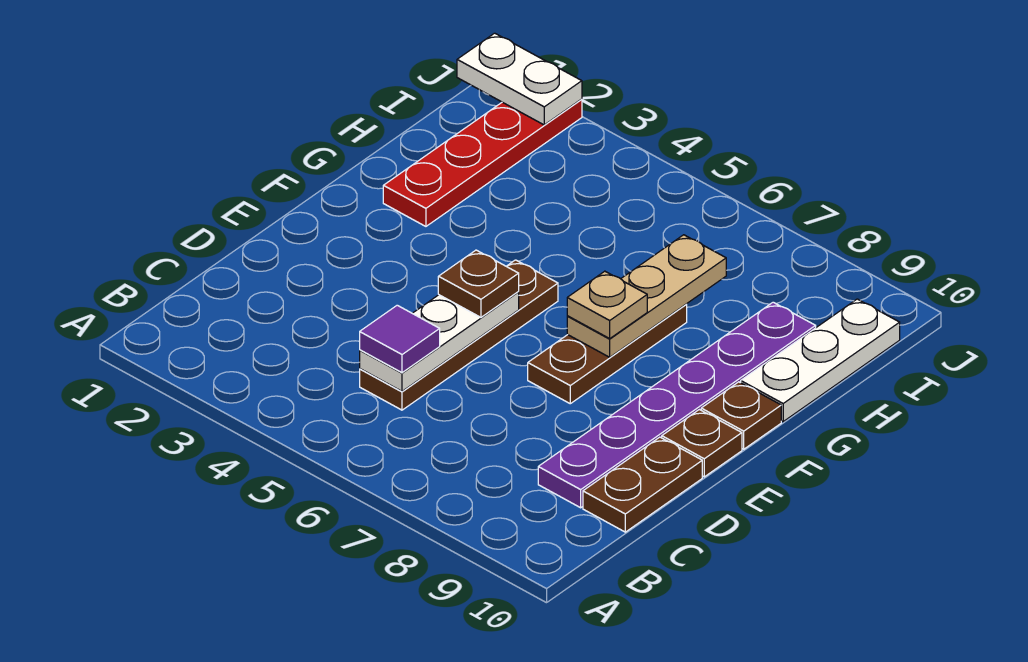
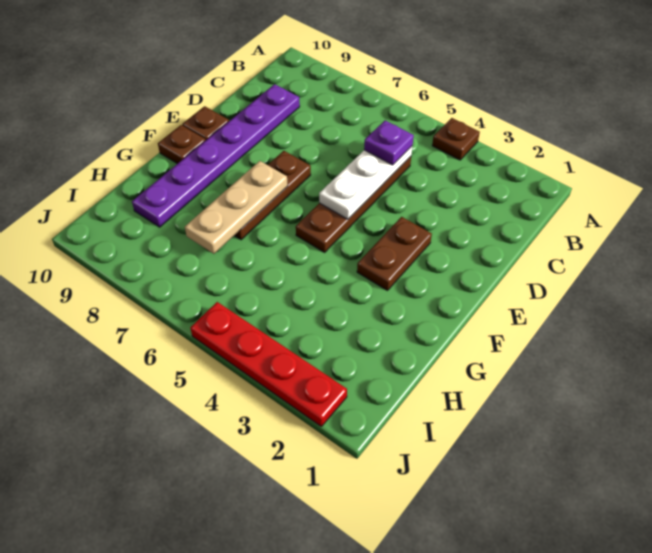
purple 1x1 tile [360,305,440,373] -> purple 1x1 plate [364,120,414,165]
brown 1x2 plate [583,437,702,532] -> brown 1x2 plate moved to [357,217,432,291]
brown 1x1 plate [438,250,519,317] -> brown 1x1 plate moved to [432,118,480,160]
tan 1x1 plate [567,271,647,338] -> none
red 1x4 plate [383,99,582,226] -> red 1x4 plate turned to [190,302,347,426]
white 1x3 plate [741,299,900,422] -> none
white 1x2 plate [457,33,582,125] -> none

